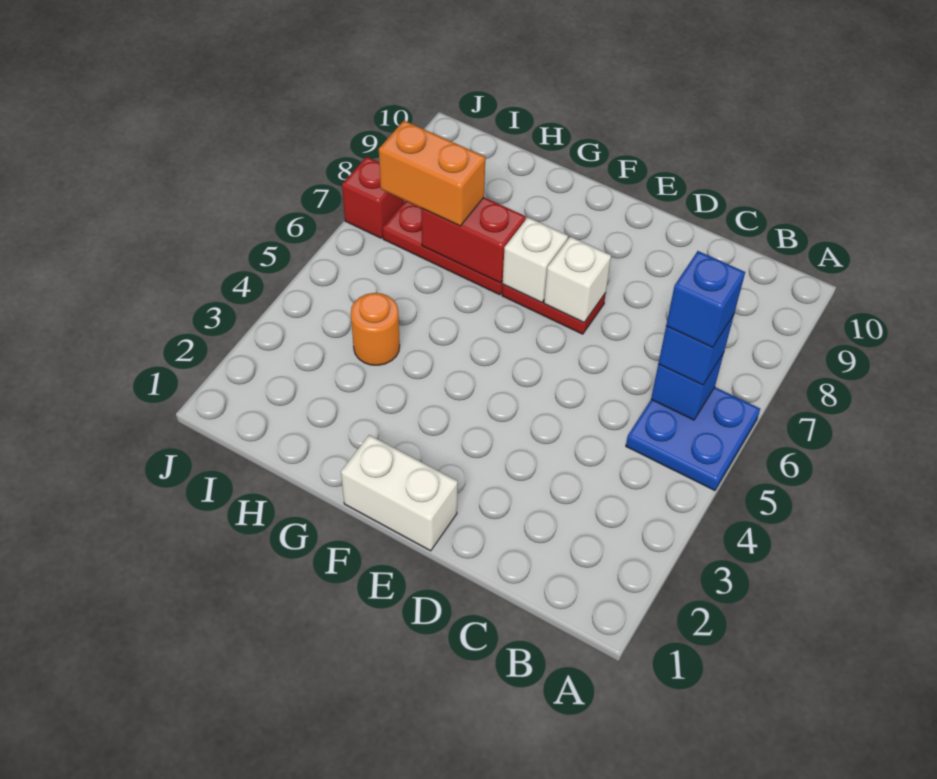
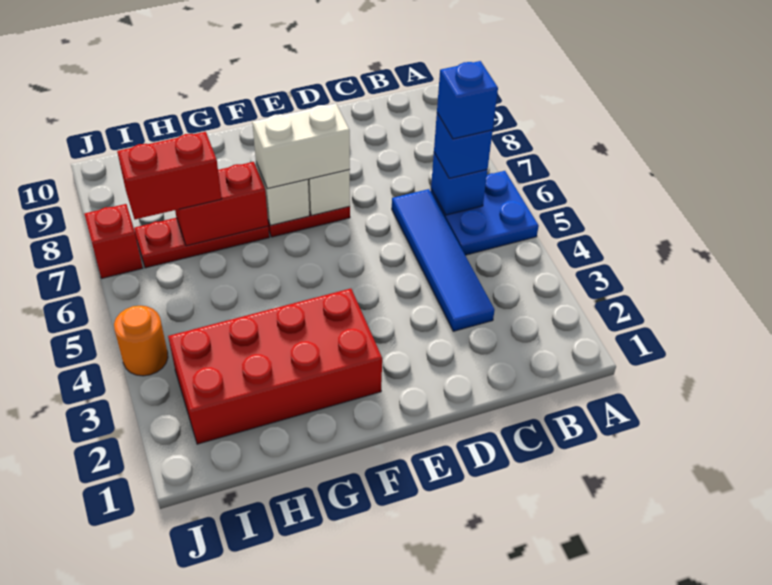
none -> blue 1x4 tile [392,189,495,331]
white 1x2 brick [341,435,458,551] -> white 1x2 brick moved to [252,103,350,189]
none -> red 2x4 brick [168,289,382,444]
orange 1x1 round brick [351,293,400,365] -> orange 1x1 round brick moved to [114,306,168,376]
orange 1x2 brick [379,121,485,226] -> red 1x2 brick [117,132,222,219]

